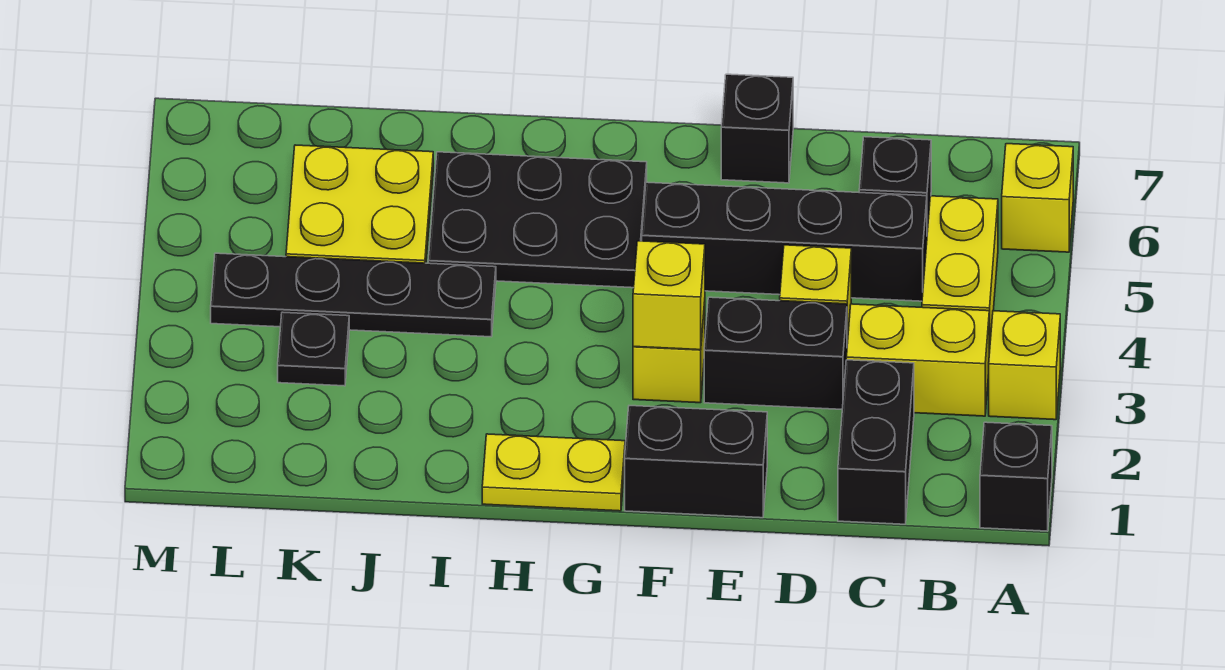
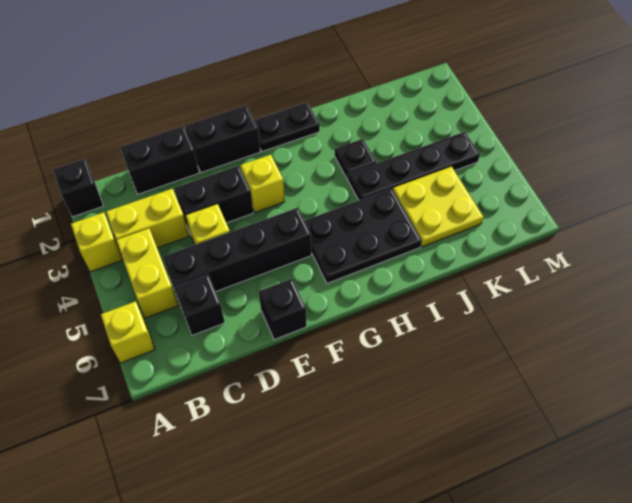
black 1x2 brick [838,360,914,524] -> black 1x2 brick turned to [120,126,199,194]
yellow 1x1 brick [633,241,705,350] -> none
yellow 1x2 plate [482,434,625,511] -> black 1x2 plate [254,102,320,152]
black 1x1 plate [278,312,349,386] -> black 1x1 plate moved to [335,139,376,179]

